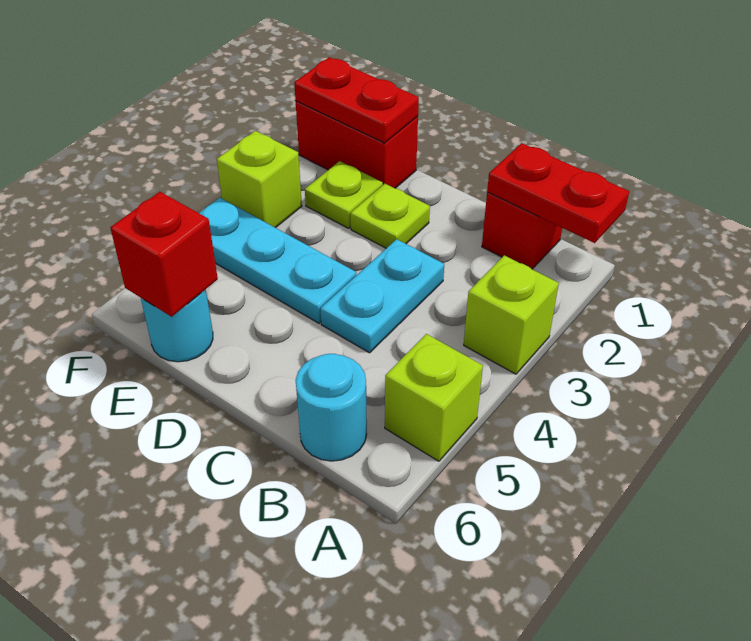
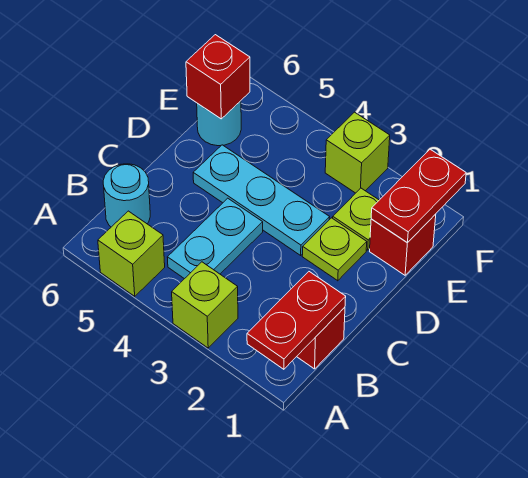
cyan 1x2 plate [321,239,444,353] -> cyan 1x2 plate turned to [167,198,263,279]
cyan 1x3 plate [199,198,356,323] -> cyan 1x3 plate turned to [193,145,330,255]
red 1x2 brick [296,101,418,188] -> red 1x1 brick [370,214,436,275]

